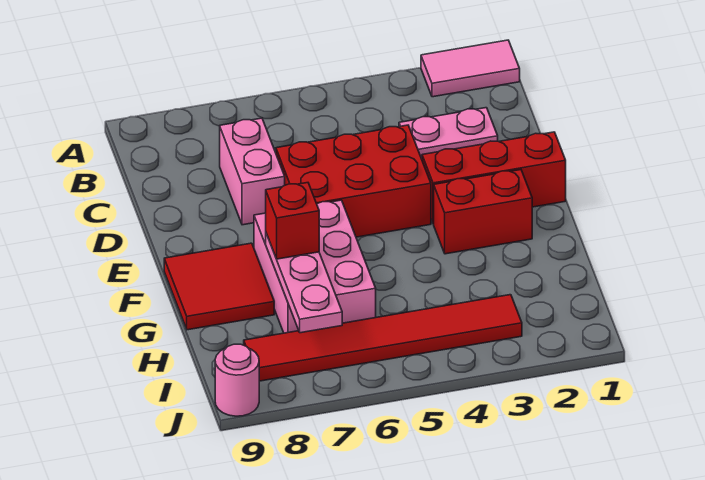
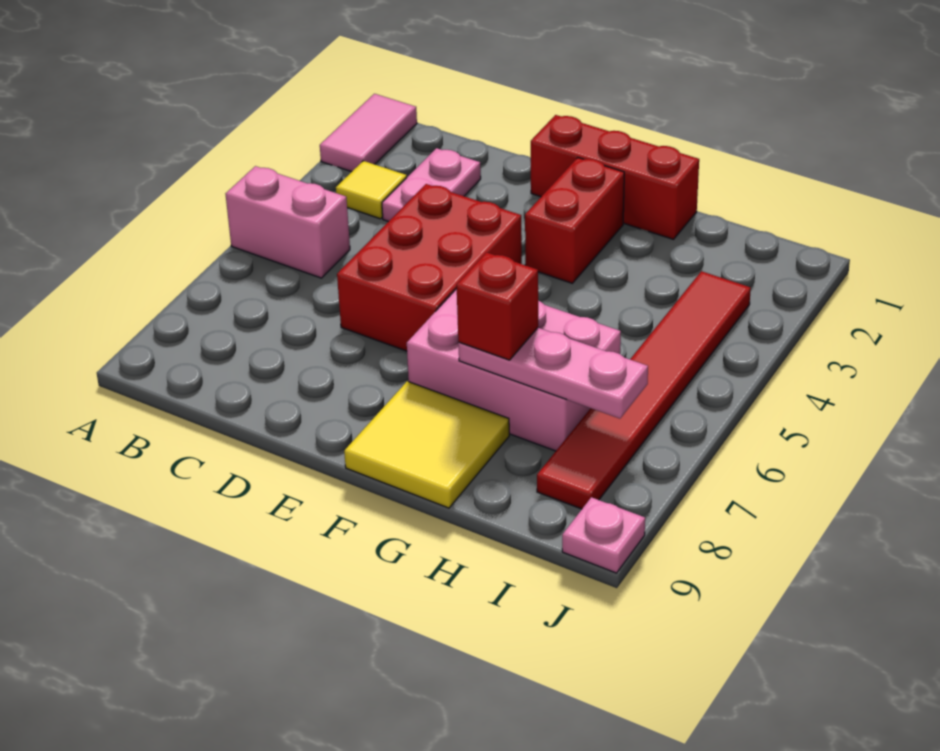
none -> yellow 1x1 tile [336,161,407,219]
pink 1x2 brick [220,118,285,225] -> pink 1x2 brick moved to [226,166,350,278]
red 1x3 brick [422,132,566,224] -> red 1x3 brick turned to [531,115,699,239]
red 2x2 tile [164,243,274,330] -> yellow 2x2 tile [344,381,509,508]
pink 1x1 round brick [215,344,259,416] -> pink 1x1 plate [562,497,645,573]

